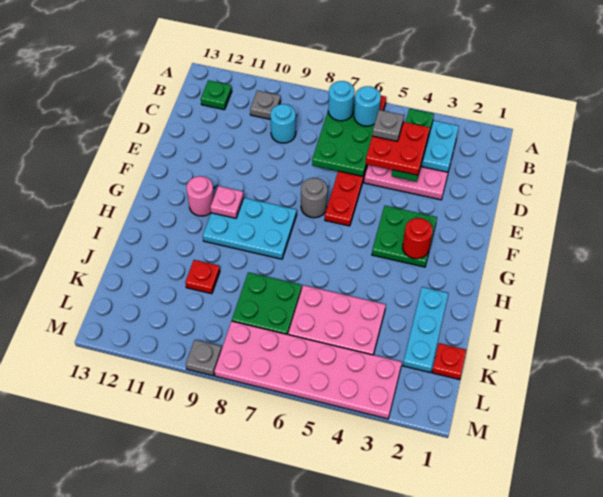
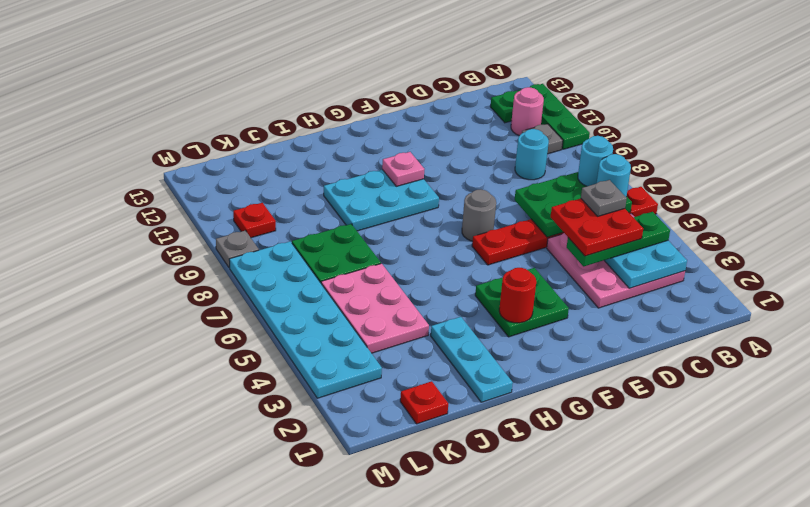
none -> green 1x3 plate [518,84,590,149]
cyan 2x3 plate [203,198,297,259] -> cyan 2x3 plate turned to [324,170,439,231]
pink 1x1 round brick [186,176,214,216] -> pink 1x1 round brick moved to [511,87,544,135]
cyan 1x3 plate [403,287,448,372] -> cyan 1x3 plate turned to [431,317,513,402]
red 1x1 plate [185,260,220,294] -> red 1x1 plate moved to [233,203,276,238]
pink 2x6 plate [214,321,402,419] -> cyan 2x6 plate [229,241,382,398]

